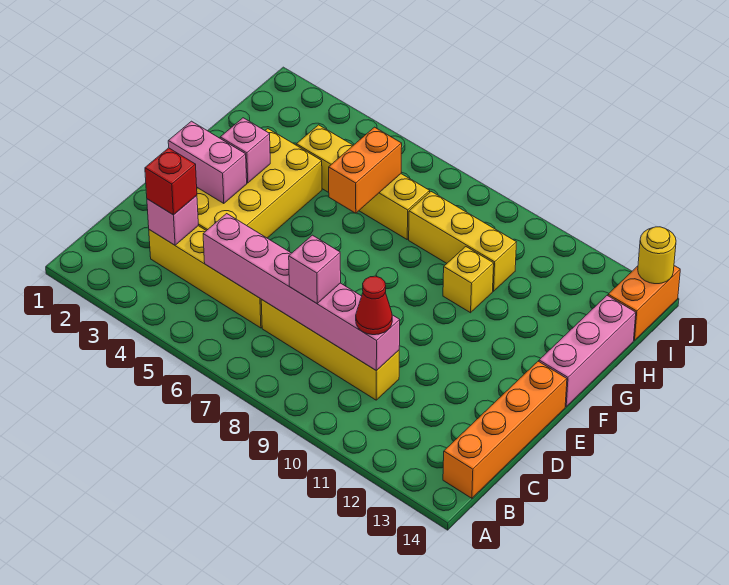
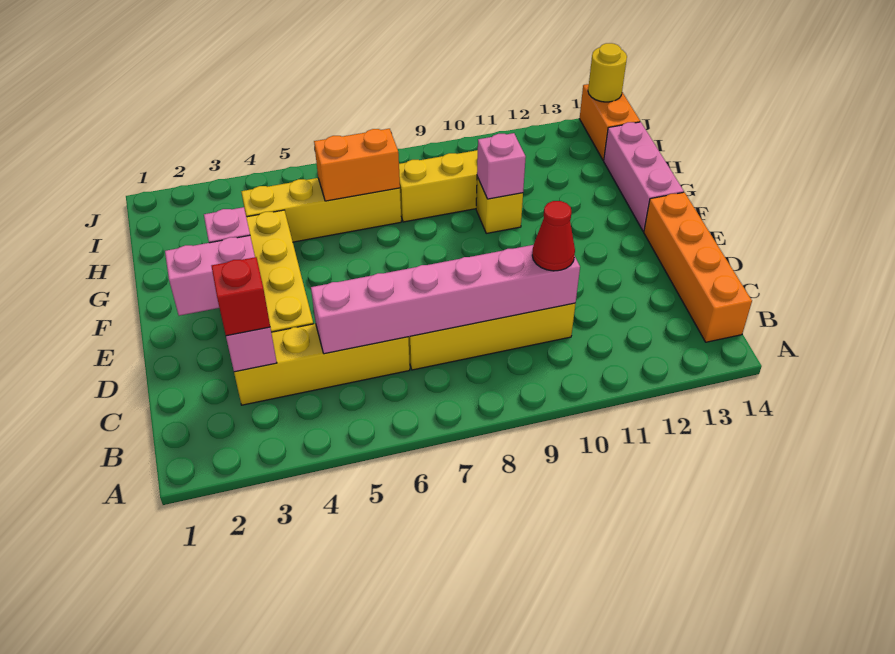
pink 1x1 brick [289,235,341,303] -> pink 1x1 brick moved to [477,133,526,199]
orange 1x2 brick [329,127,402,213] -> orange 1x2 brick turned to [314,129,400,201]

